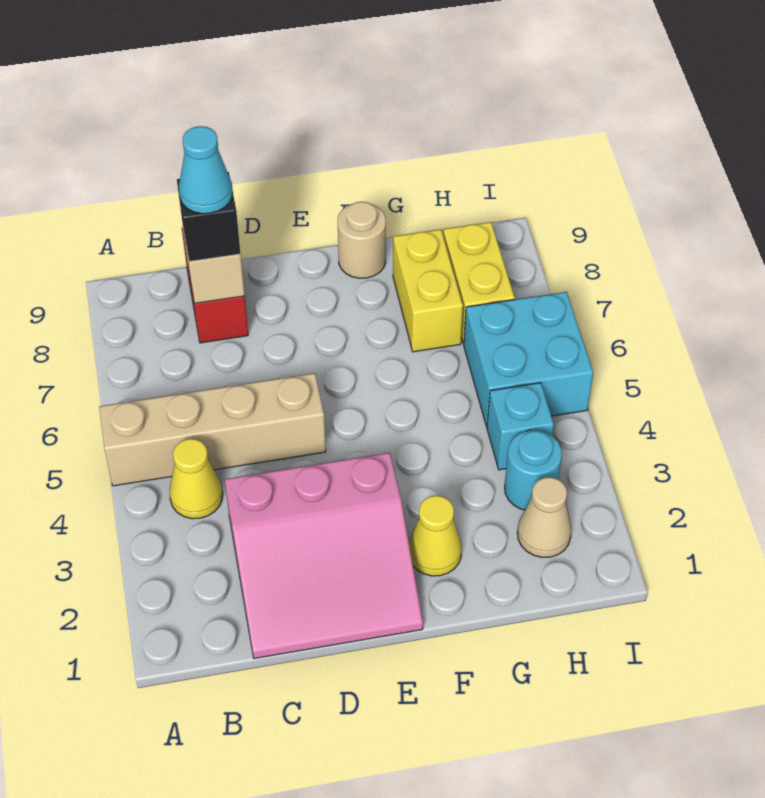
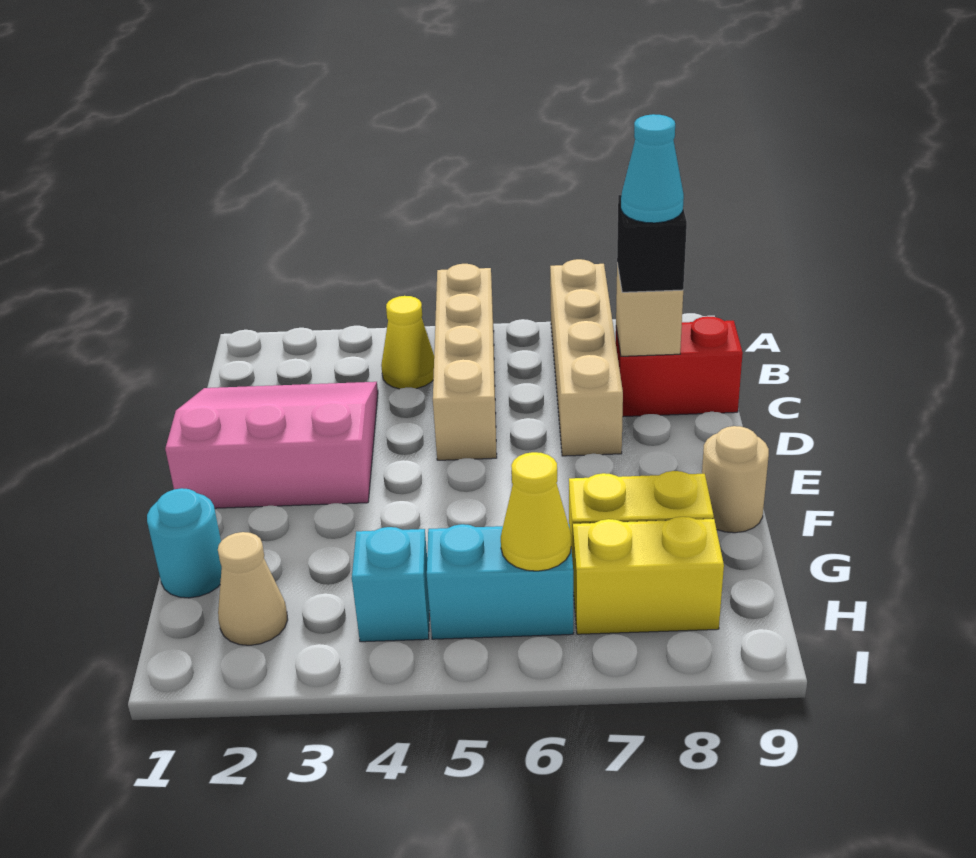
none -> tan 1x4 brick [550,259,623,456]
pink 3x3 slope [225,453,423,658] -> pink 3x3 slope turned to [165,382,378,508]
yellow 1x1 cone [409,496,462,576] -> yellow 1x1 cone moved to [501,452,571,571]
cyan 1x1 round brick [505,430,562,510] -> cyan 1x1 round brick moved to [147,488,222,598]
cyan 2x2 brick [464,292,593,426] -> cyan 1x2 brick [427,524,573,639]

